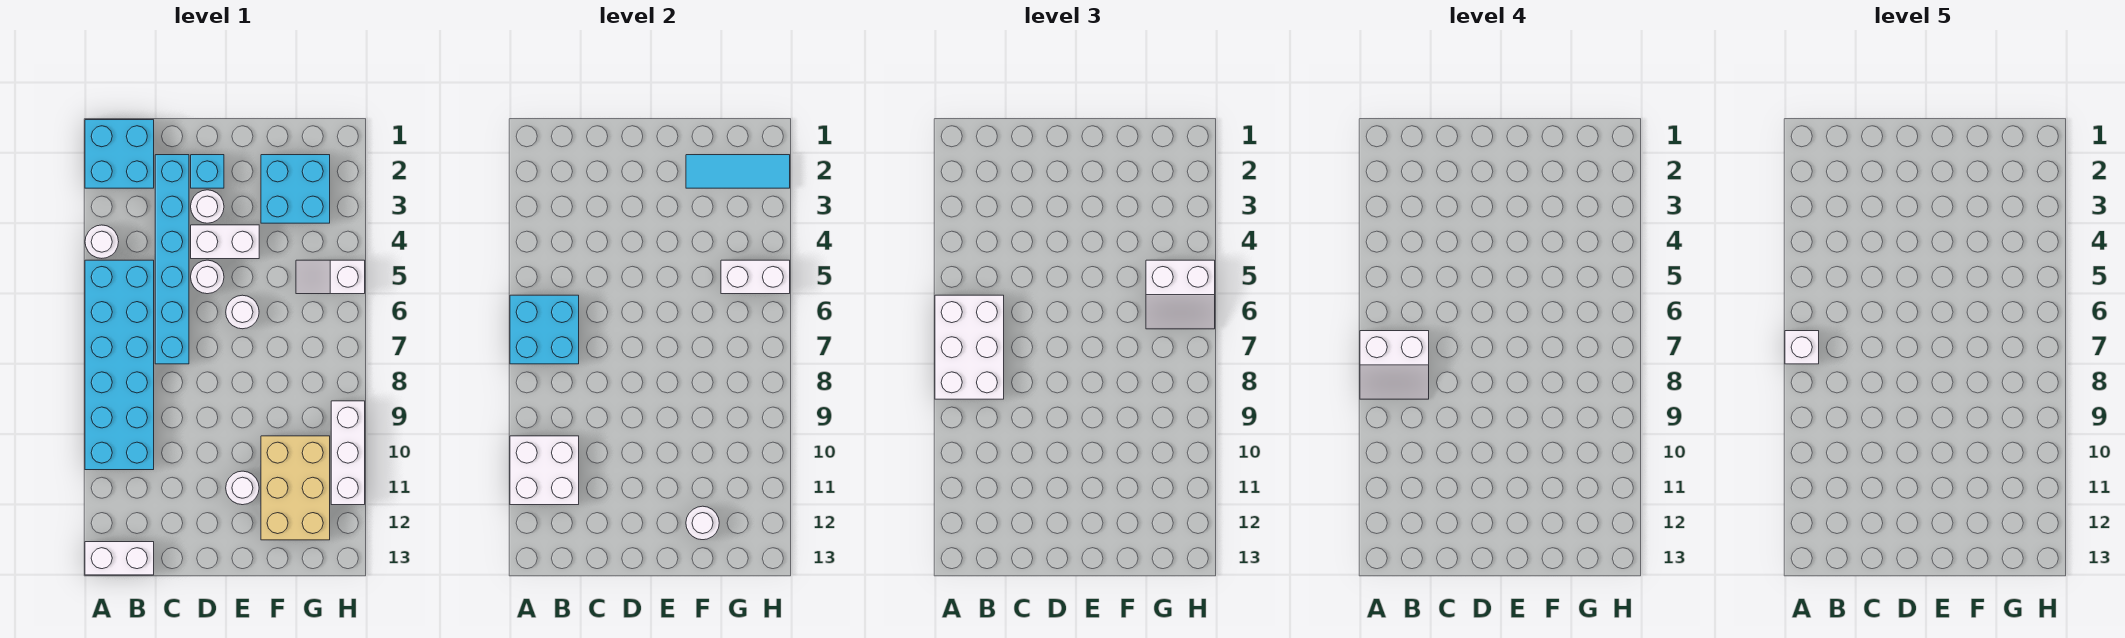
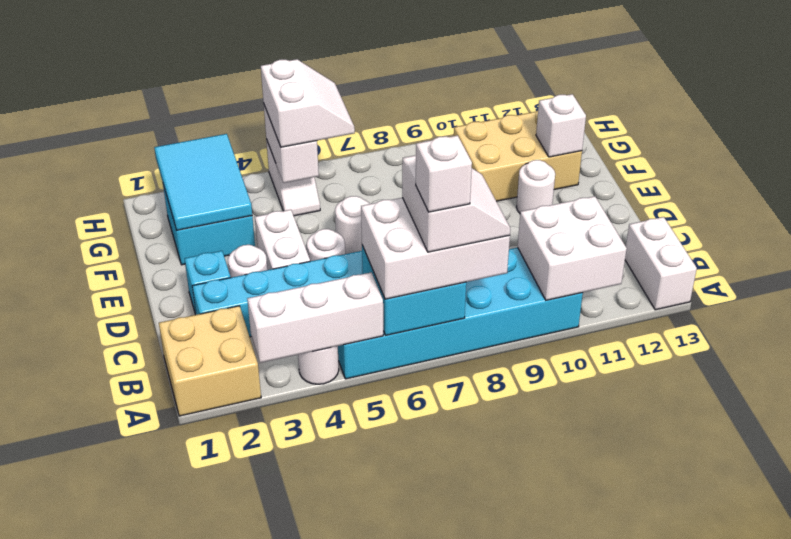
cyan 2x2 brick [85,120,154,188] -> tan 2x2 brick [159,306,261,416]
cyan 1x3 tile [686,155,790,188] -> cyan 2x3 tile [154,134,252,230]
white 1x1 round brick [686,506,719,540] -> white 1x1 brick [536,94,586,157]
white 1x3 brick [331,401,365,505] -> white 1x3 brick moved to [247,273,383,363]

